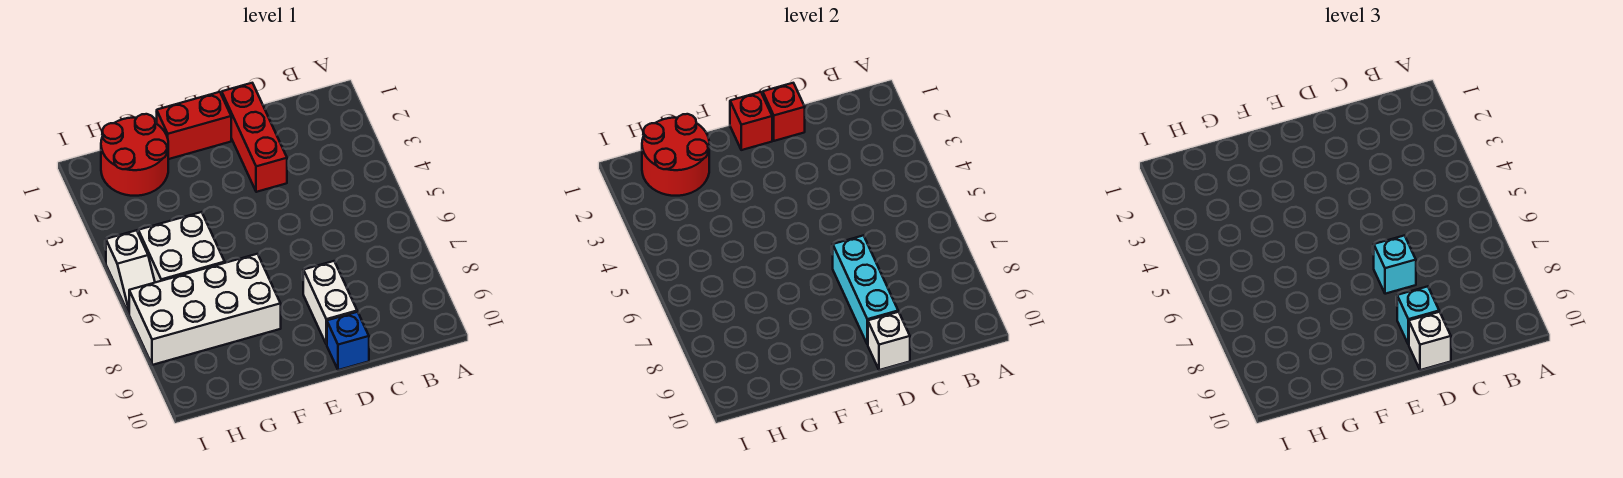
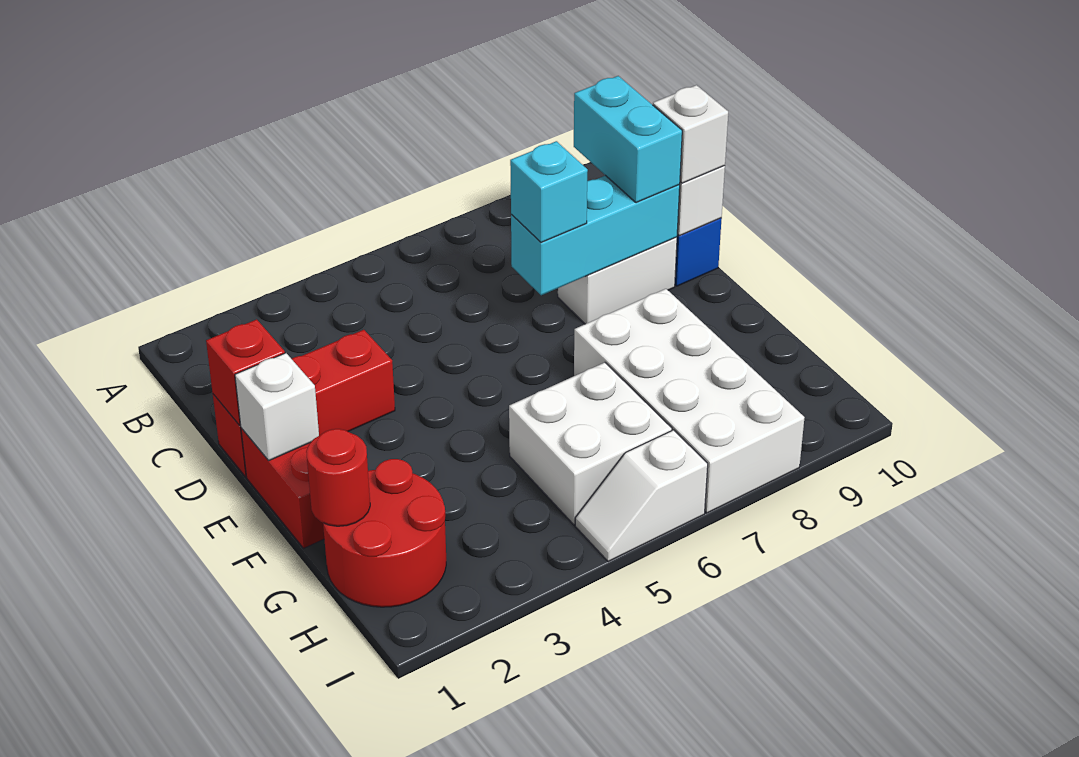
cyan 1x1 brick [1397,286,1439,345] -> cyan 1x2 brick [574,76,682,203]
red 1x1 brick [730,92,772,150] -> white 1x1 brick [235,353,319,461]
red 2x2 round brick [642,114,709,196] -> red 1x1 round brick [306,429,370,526]
white 1x2 slope [106,230,155,313] -> white 1x2 slope turned to [575,430,708,562]

